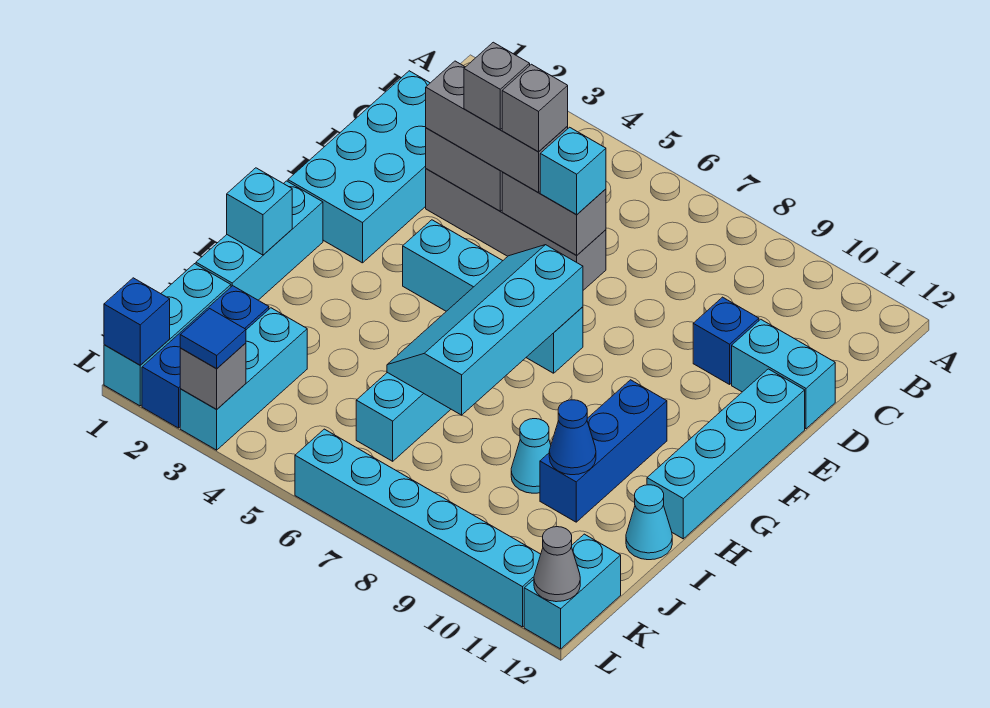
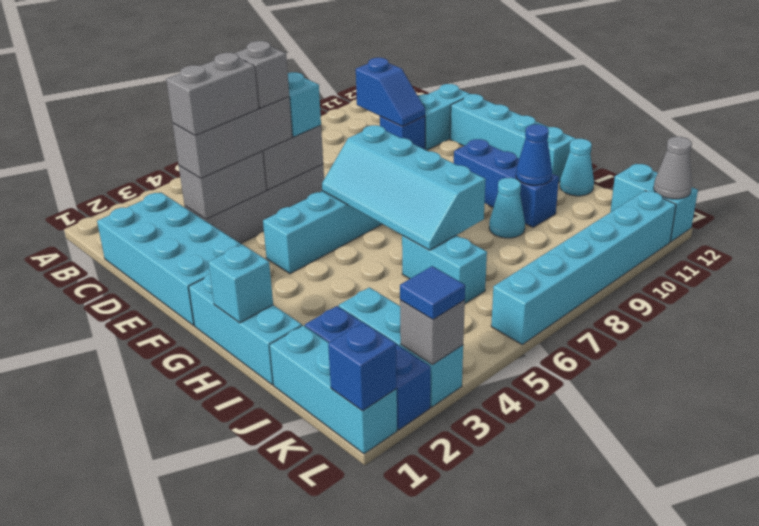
none -> blue 1x2 slope [356,58,425,126]
grey 1x1 brick [464,42,530,129] -> grey 1x2 brick [166,53,259,136]

